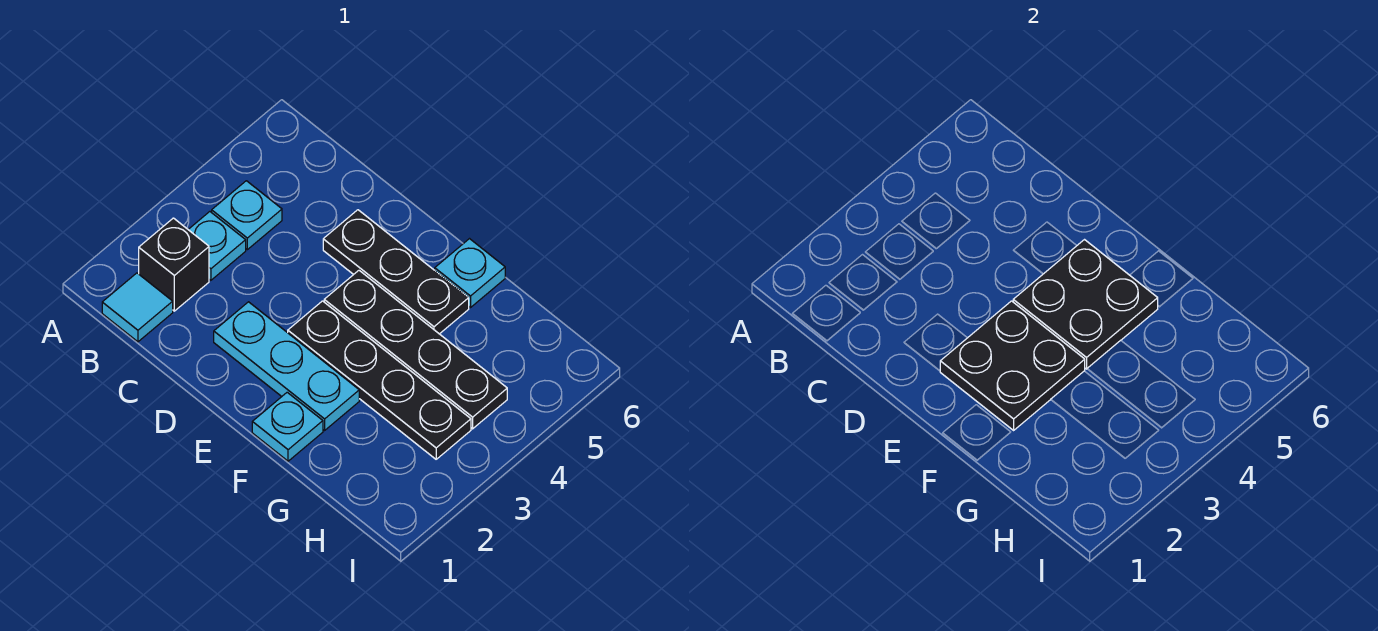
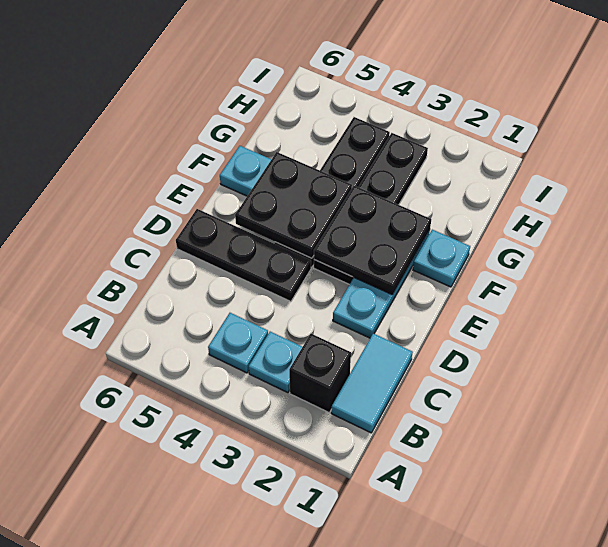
cyan 1x1 tile [102,273,173,342] -> cyan 1x2 tile [331,334,413,433]
black 1x3 plate [323,210,469,334] -> black 1x3 plate turned to [176,209,311,301]

